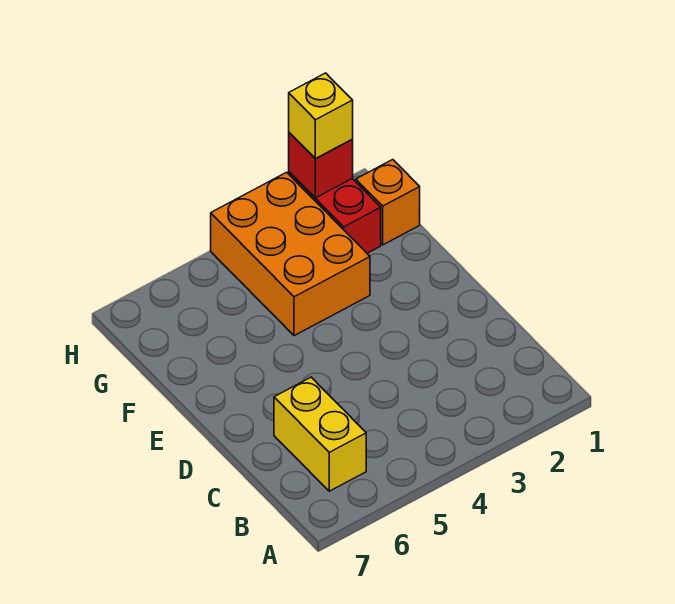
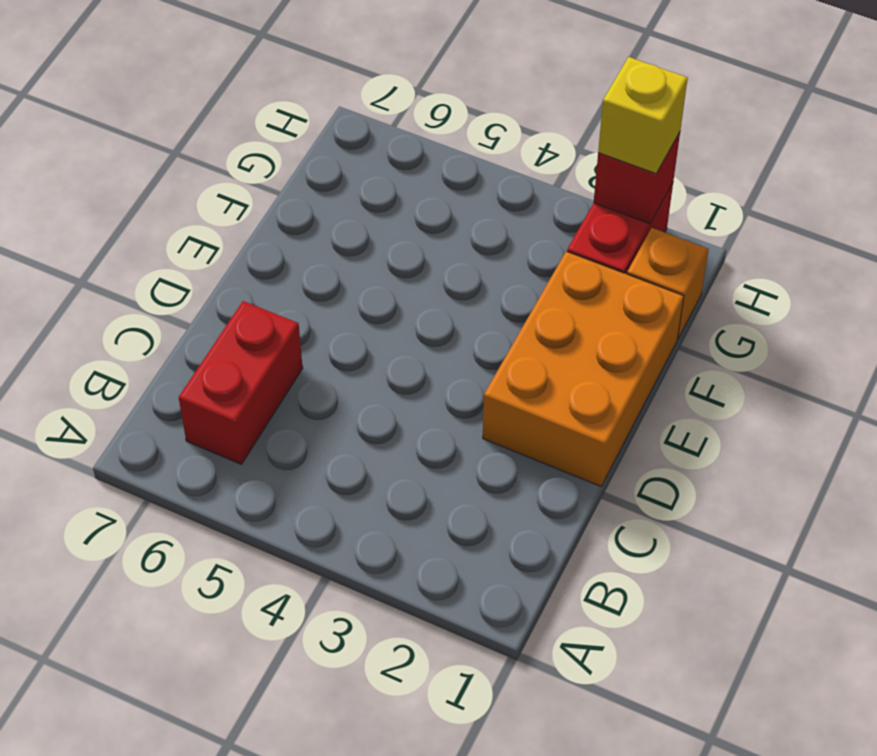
yellow 1x2 brick [274,377,366,491] -> red 1x2 brick [179,301,303,464]
orange 2x3 brick [211,172,370,336] -> orange 2x3 brick moved to [483,251,684,486]

